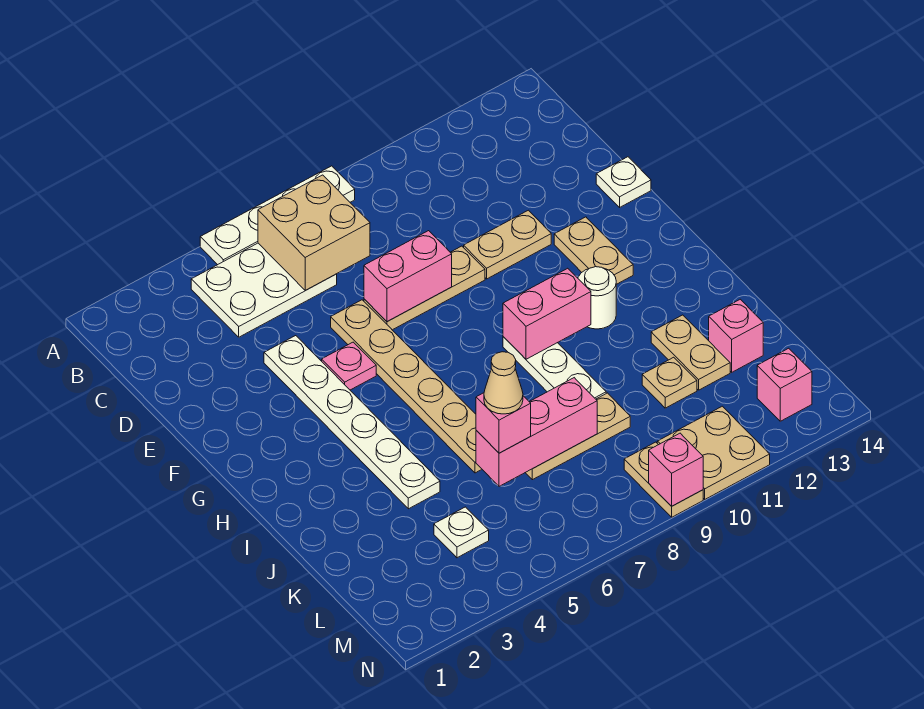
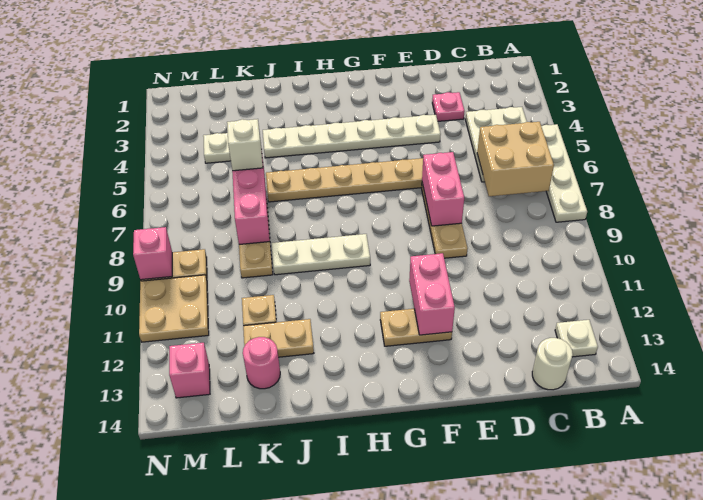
tan 1x2 plate [464,210,551,279] -> none
white 1x1 plate [596,157,651,207] -> white 1x1 plate moved to [555,320,598,357]
pink 1x1 plate [322,342,376,390] -> pink 1x1 plate moved to [432,92,465,121]
pink 1x2 brick [503,268,591,359] -> pink 1x2 brick moved to [409,253,455,335]
white 1x1 round brick [578,267,616,329] -> white 1x1 round brick moved to [532,338,573,390]
pink 1x1 brick [476,393,531,453] -> white 1x1 brick [227,119,263,171]
tan 1x1 cone [484,352,523,414] -> none
pink 1x1 brick [709,299,763,372] -> pink 1x1 round brick [243,337,280,389]

